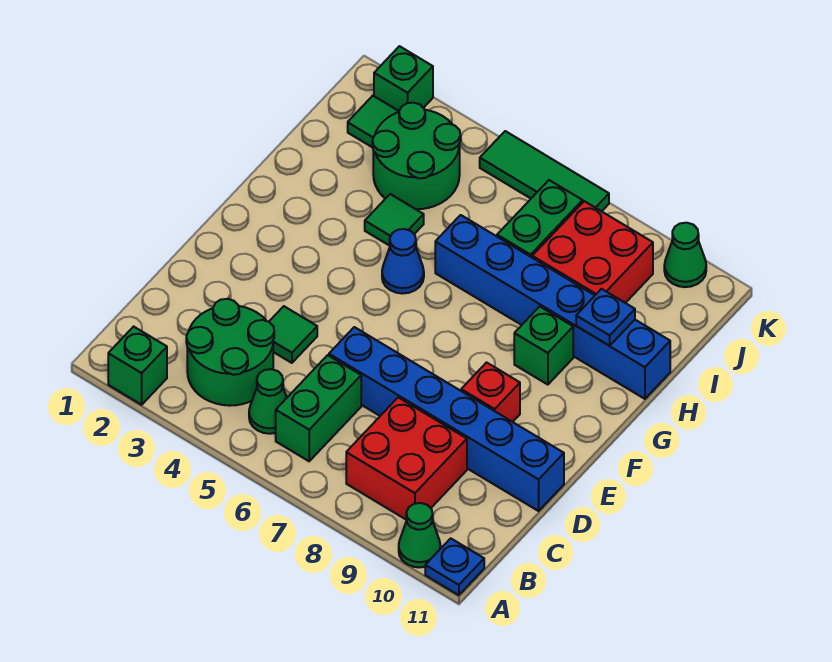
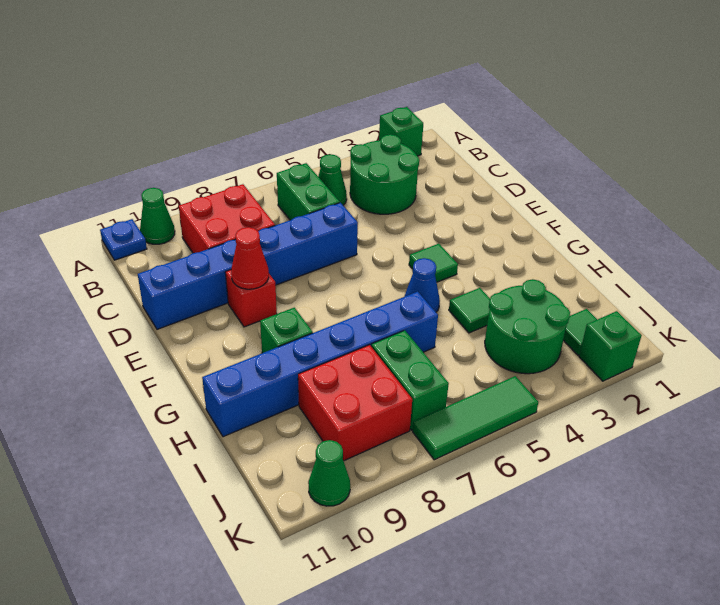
green 1x1 tile [269,306,317,363] -> green 1x1 tile moved to [409,244,458,282]
none -> red 1x1 cone [231,227,269,289]
blue 1x1 plate [576,289,635,346] -> none

